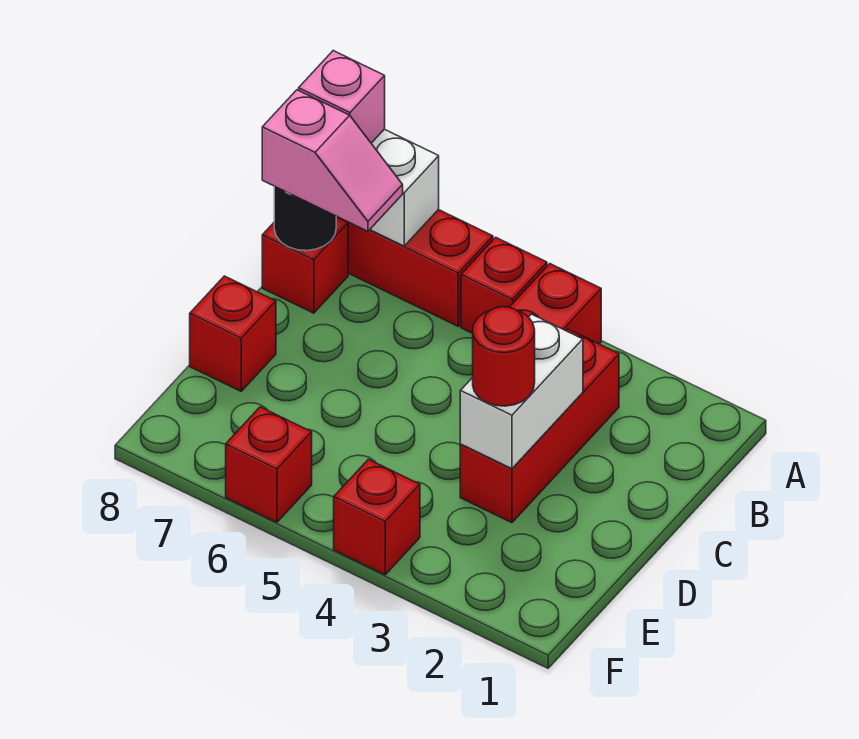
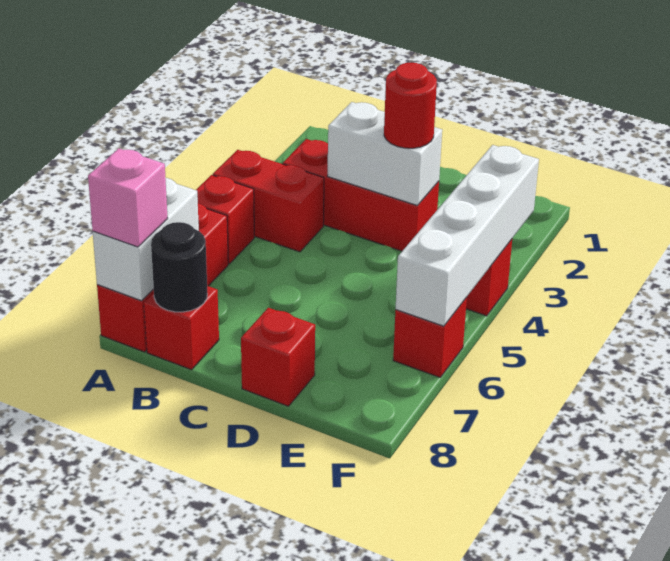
pink 1x2 slope [262,90,403,231] -> none
none -> white 1x4 brick [396,145,539,326]

